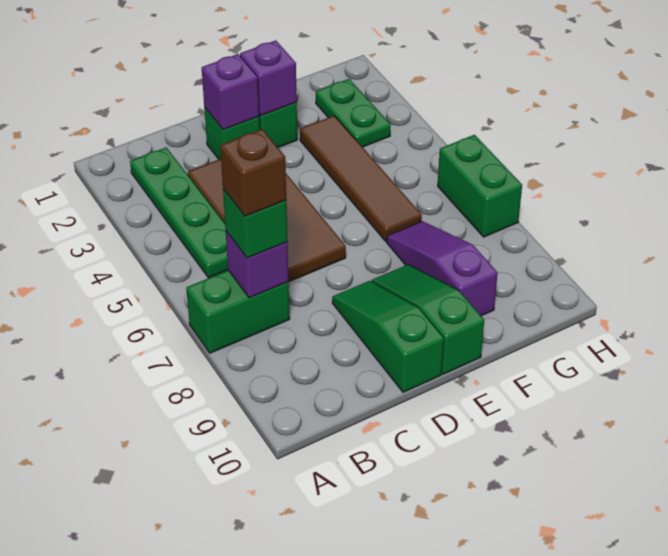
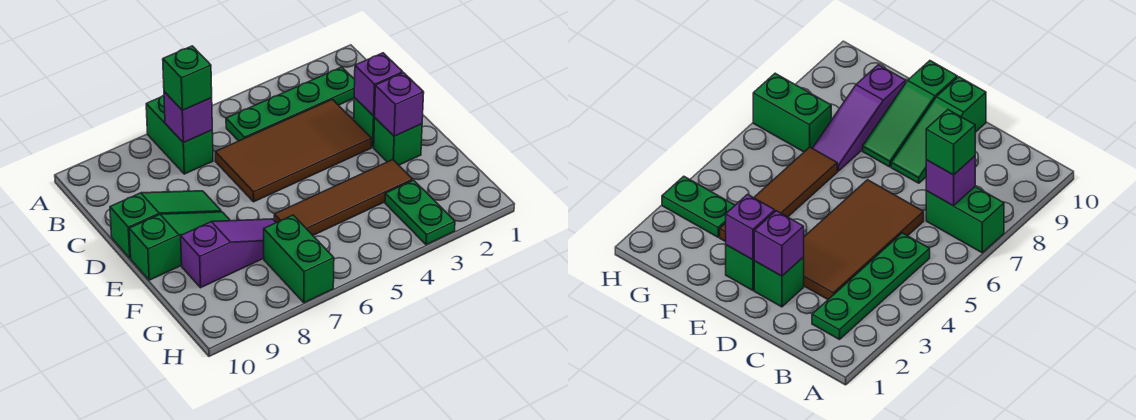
brown 1x1 brick [220,129,286,216] -> none
green 1x2 plate [316,79,391,147] -> green 1x2 plate turned to [385,180,455,245]
green 1x2 brick [438,135,522,237] -> green 1x2 brick turned to [264,215,334,303]

